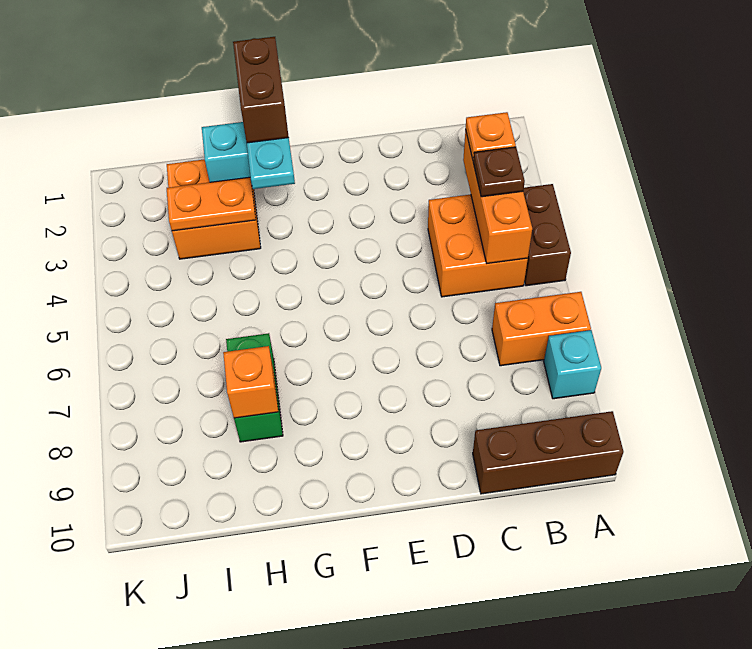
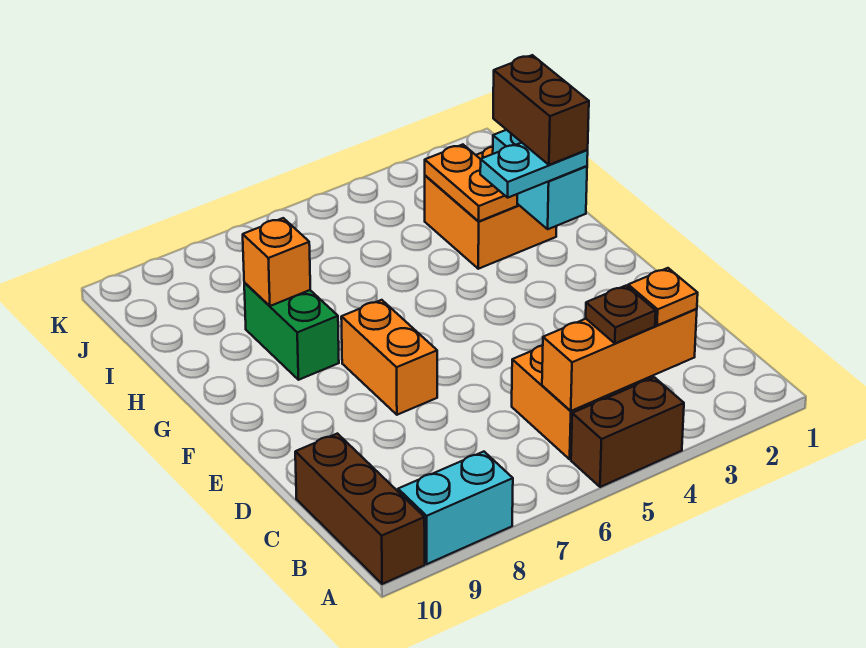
orange 1x2 brick [492,292,591,366] -> orange 1x2 brick moved to [341,300,437,415]
cyan 1x1 brick [544,330,601,399] -> cyan 1x2 brick [398,452,513,564]
brown 1x2 brick [233,37,289,143] -> brown 1x2 brick turned to [493,55,589,165]
green 1x2 brick [226,333,283,442] -> green 1x2 brick turned to [244,283,339,380]

